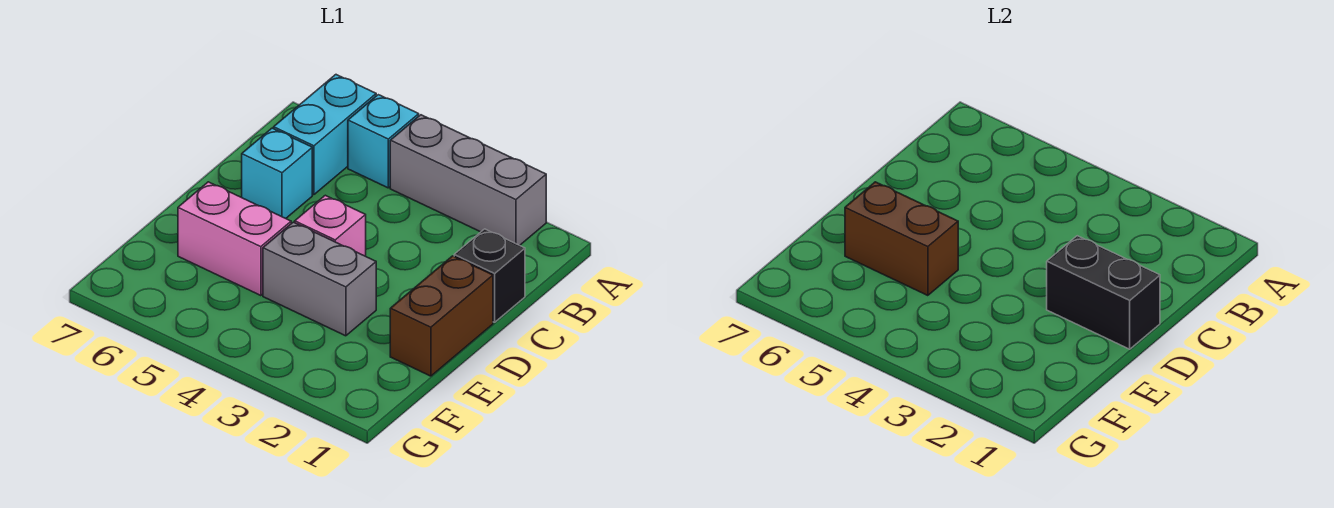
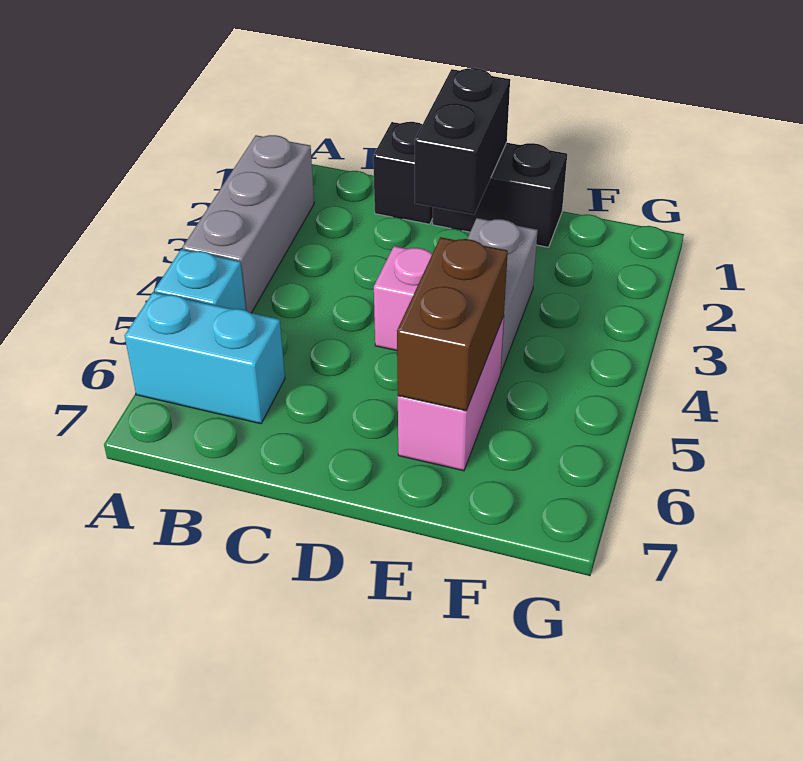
cyan 1x1 brick [242,128,312,218] -> none
brown 1x2 brick [390,256,493,376] -> black 1x2 brick [433,143,567,247]

